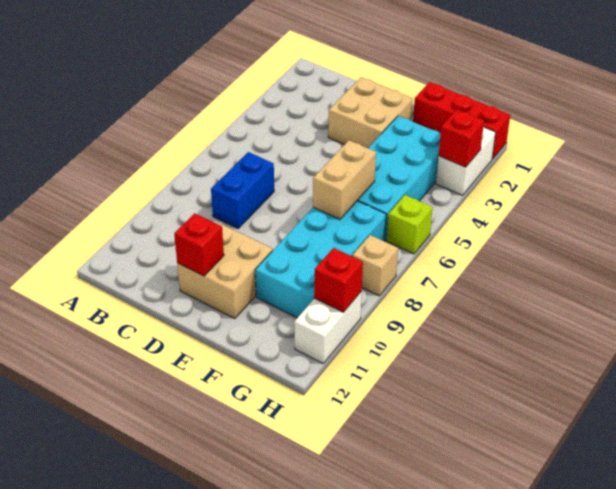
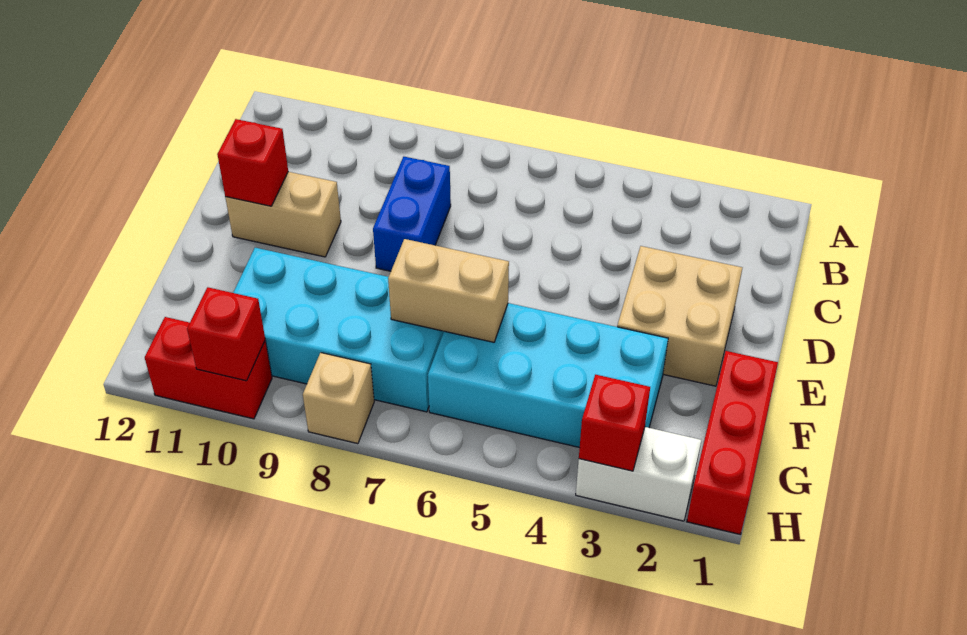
blue 1x2 brick [211,152,274,228] -> blue 1x2 brick turned to [373,157,451,271]
tan 2x2 brick [177,222,273,319] -> tan 1x2 brick [225,172,341,257]
lime 1x1 brick [387,195,433,254] -> none
white 1x2 brick [294,291,362,363] -> red 1x2 brick [145,317,272,419]

